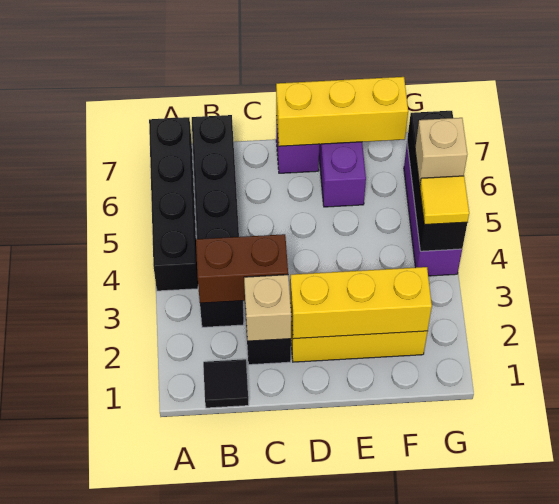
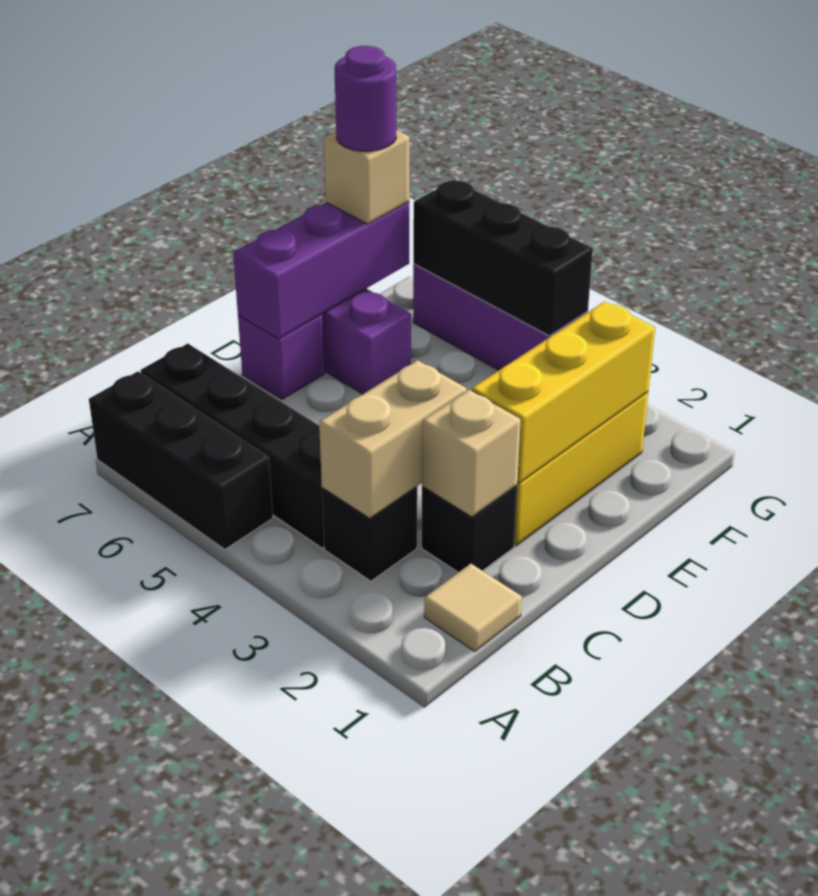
black 1x4 brick [149,117,198,291] -> black 1x3 brick [89,371,273,549]
black 1x1 tile [203,359,249,408] -> tan 1x1 tile [424,564,522,651]
brown 1x2 brick [196,234,288,303] -> tan 1x2 brick [319,360,467,518]
yellow 1x3 brick [276,77,408,146] -> purple 1x3 brick [233,202,409,339]
none -> purple 1x1 round brick [335,46,396,151]
yellow 1x1 tile [420,176,469,225] -> none
tan 1x1 brick [415,118,467,185] -> tan 1x1 brick moved to [324,130,409,224]

